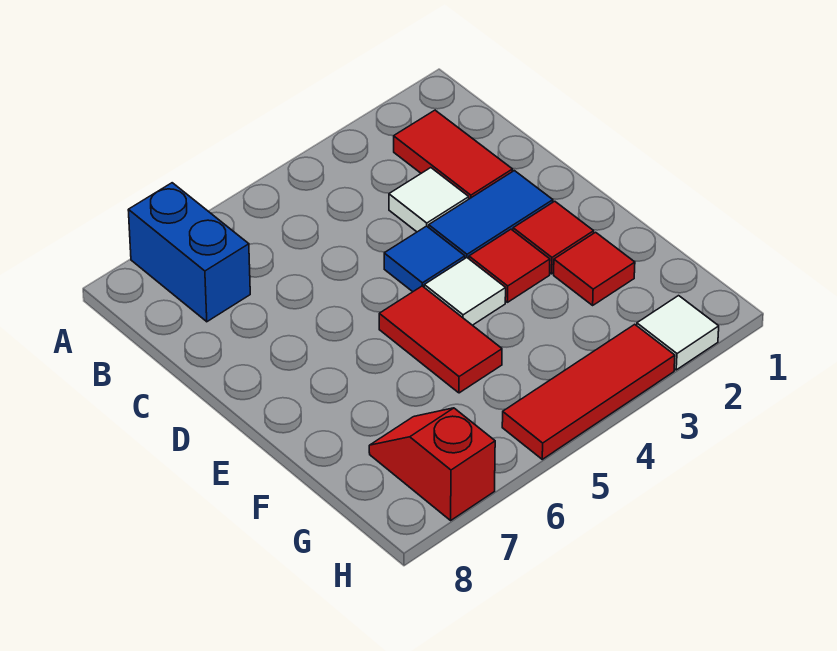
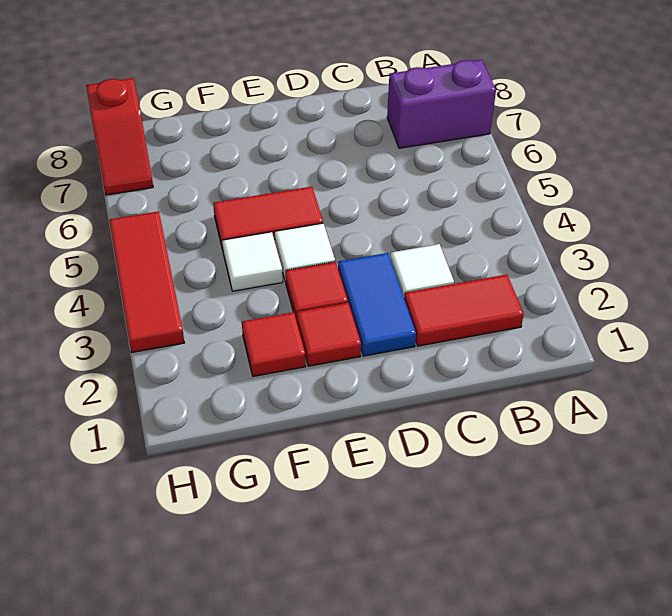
blue 1x2 brick [128,183,250,322] -> purple 1x2 brick [387,60,496,148]
blue 1x1 tile [384,226,465,292] -> none
red 1x2 slope [369,408,495,520] -> red 1x2 slope turned to [86,78,153,195]
white 1x1 tile [637,296,719,370] -> white 1x1 tile moved to [222,232,283,291]

